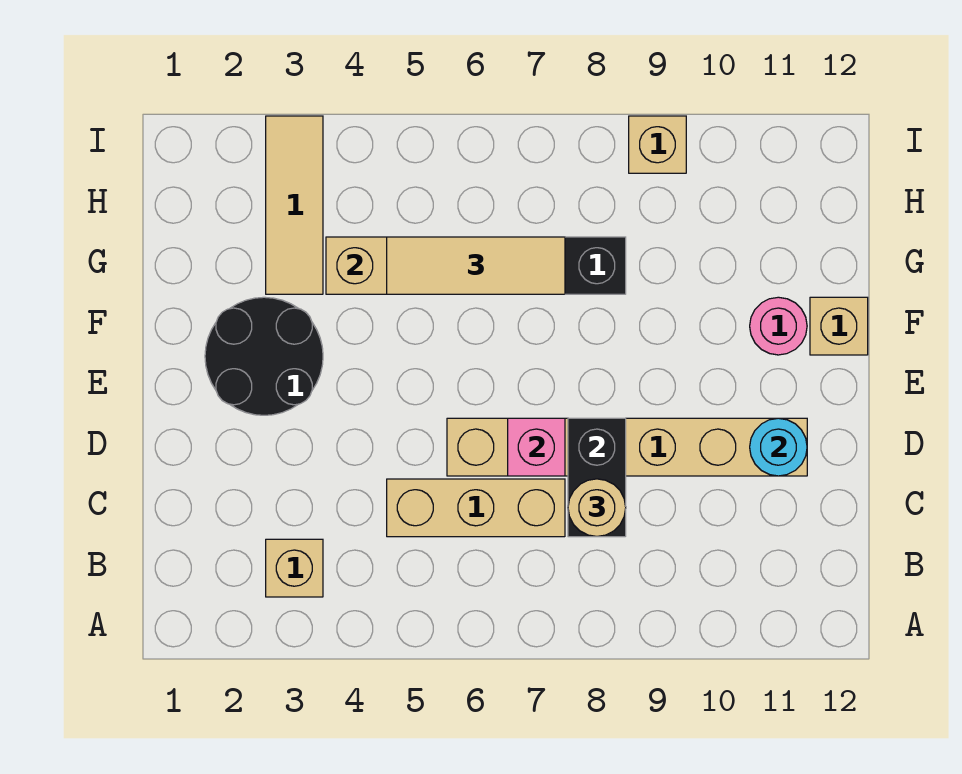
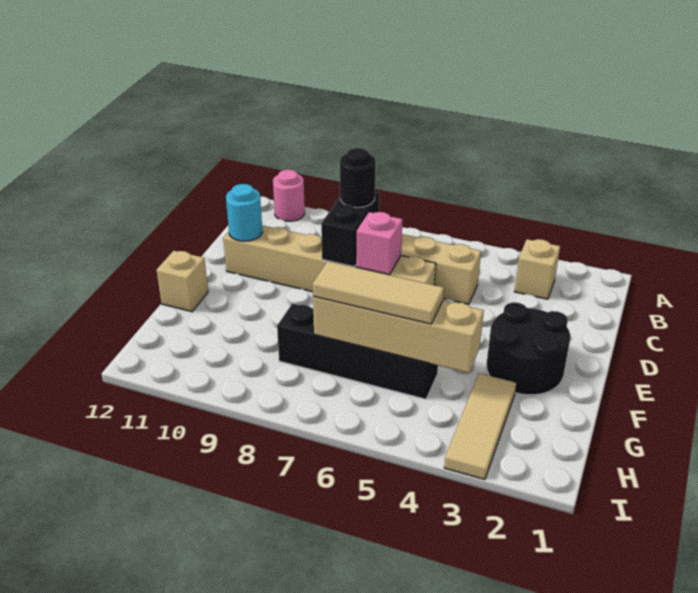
tan 1x1 round brick [568,479,626,536] -> black 1x1 round brick [340,148,376,208]
pink 1x1 round brick [750,297,807,355] -> pink 1x1 round brick moved to [273,170,305,221]
tan 1x1 brick [629,116,686,173] -> none

